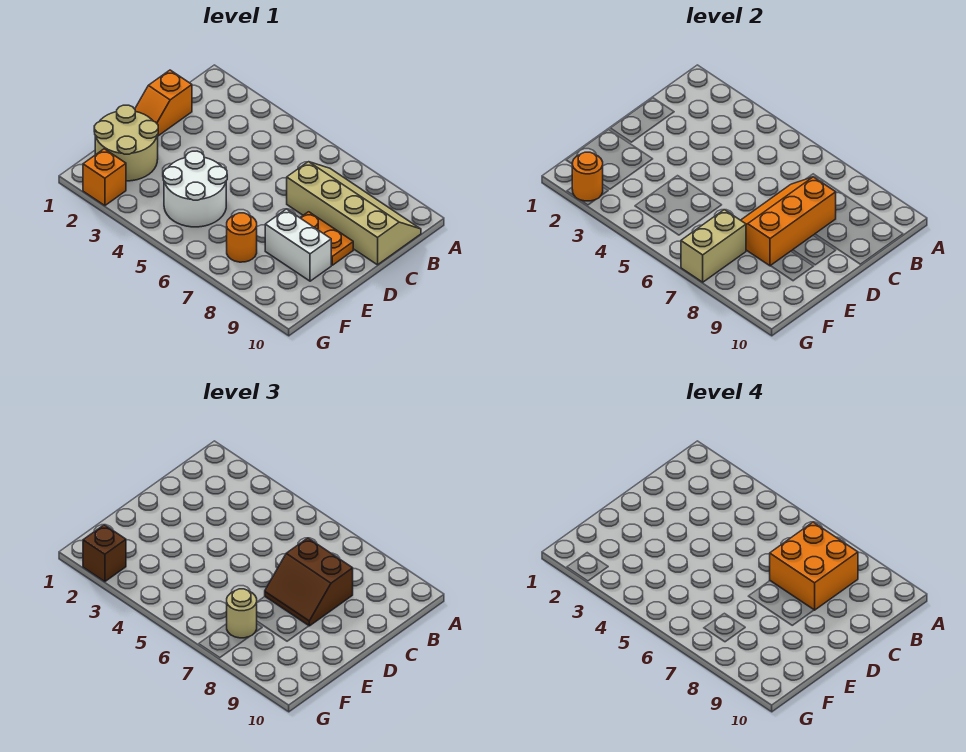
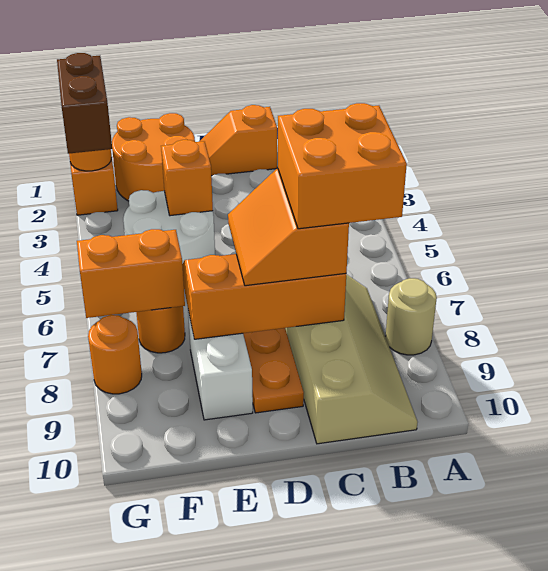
brown 2x2 slope [265,538,353,626] -> orange 2x2 slope [228,169,349,286]
tan 2x2 round brick [94,105,158,181] -> orange 2x2 round brick [112,113,195,201]
none -> orange 1x1 brick [161,140,213,216]
tan 1x2 brick [681,210,746,282] -> orange 1x2 brick [77,229,185,318]
tan 1x1 round brick [227,589,257,638] -> tan 1x1 round brick moved to [385,278,437,355]
brown 1x1 brick [83,525,126,582] -> brown 1x2 brick [57,53,112,154]
none -> orange 1x1 round brick [88,315,142,394]

